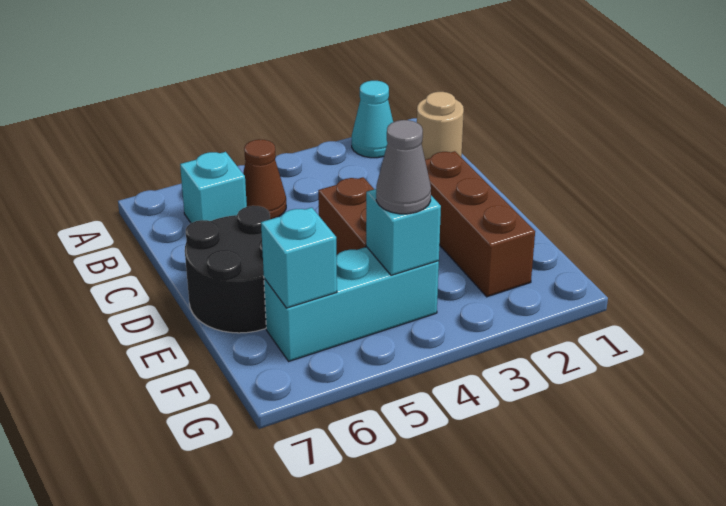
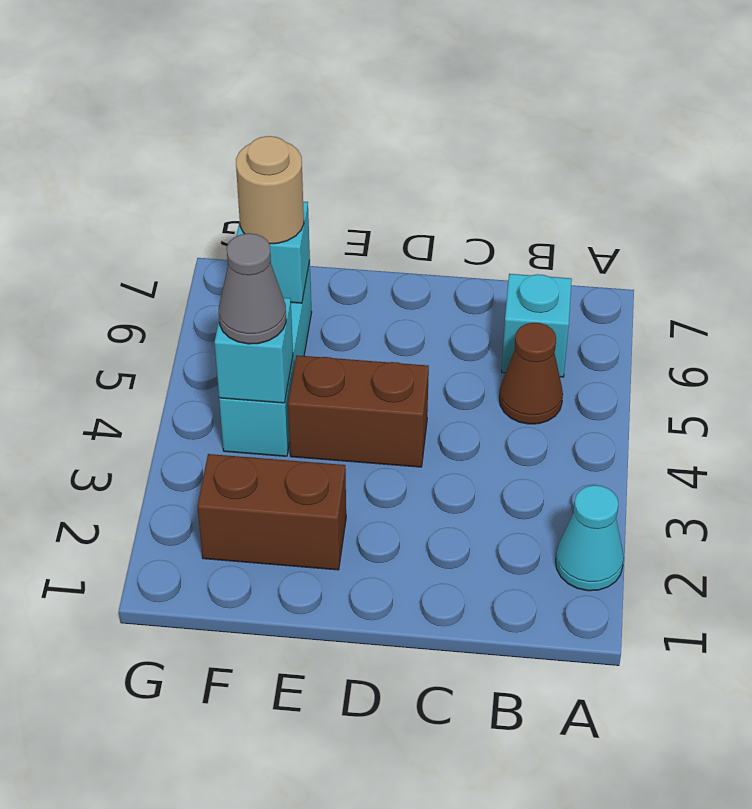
tan 1x1 round brick [417,92,464,160] -> tan 1x1 round brick moved to [236,136,304,244]
brown 1x3 brick [425,151,535,297] -> brown 1x2 brick [197,454,346,570]
black 2x2 round brick [185,206,270,333] -> none

